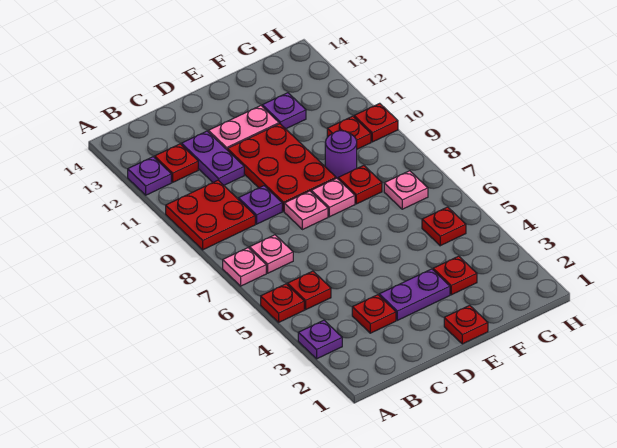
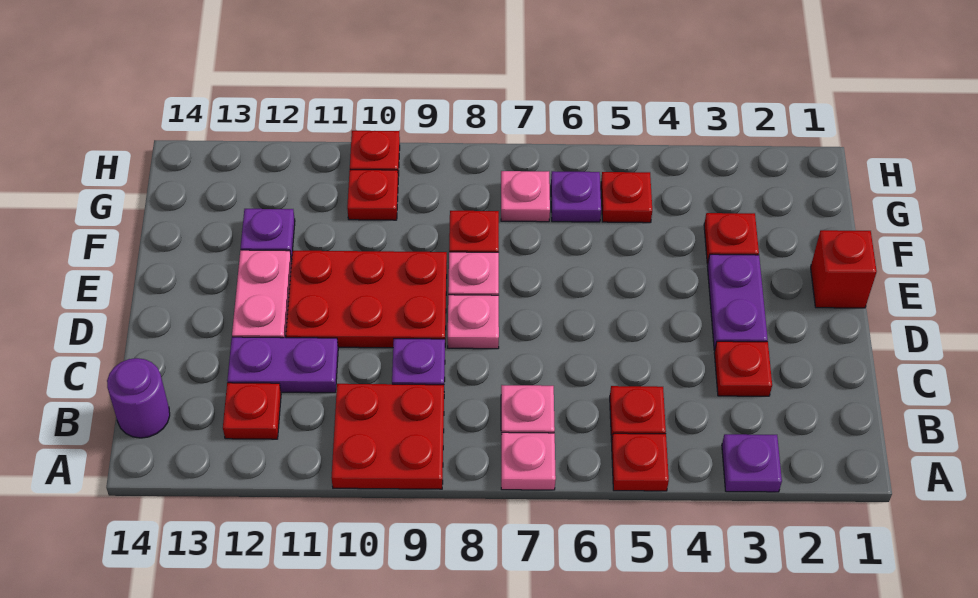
purple 1x1 plate [128,157,171,195] -> purple 1x1 plate moved to [551,171,601,222]
red 1x1 plate [444,305,488,344] -> red 1x1 brick [811,230,877,308]
purple 1x1 round brick [325,131,357,179] -> purple 1x1 round brick moved to [107,358,170,438]

